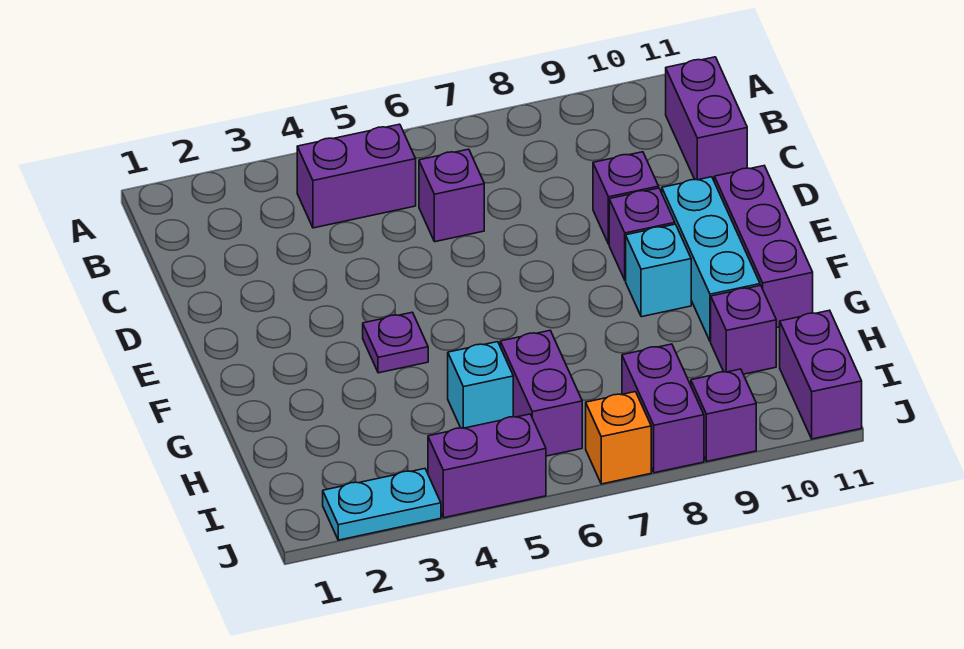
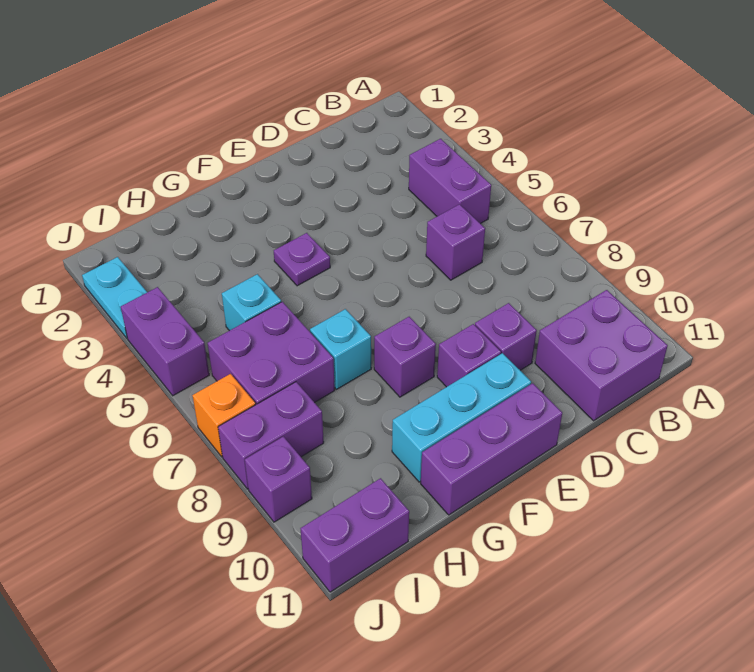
purple 1x2 brick [666,57,747,180] -> purple 2x2 brick [535,290,668,421]
cyan 1x1 brick [626,224,691,317] -> cyan 1x1 brick moved to [310,309,371,389]
purple 1x2 brick [500,331,582,456] -> purple 2x2 brick [208,302,335,404]
purple 1x1 brick [711,285,776,374] -> purple 1x1 brick moved to [374,317,436,397]

